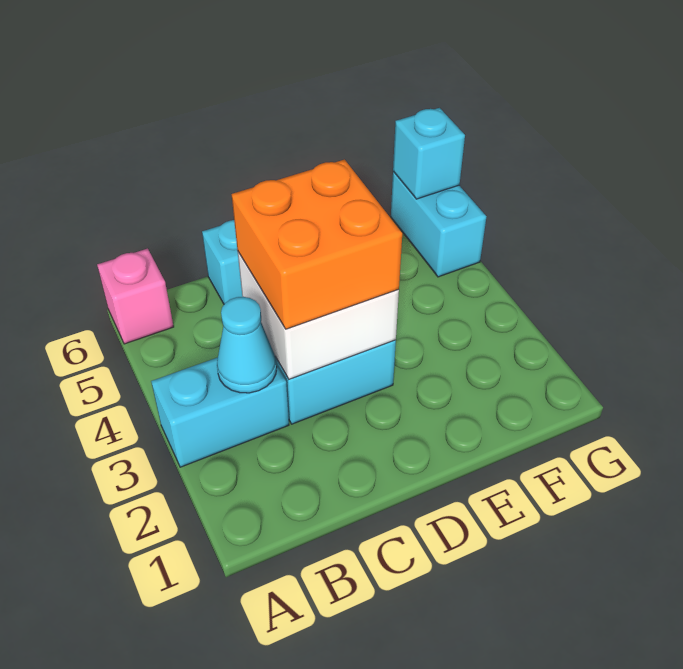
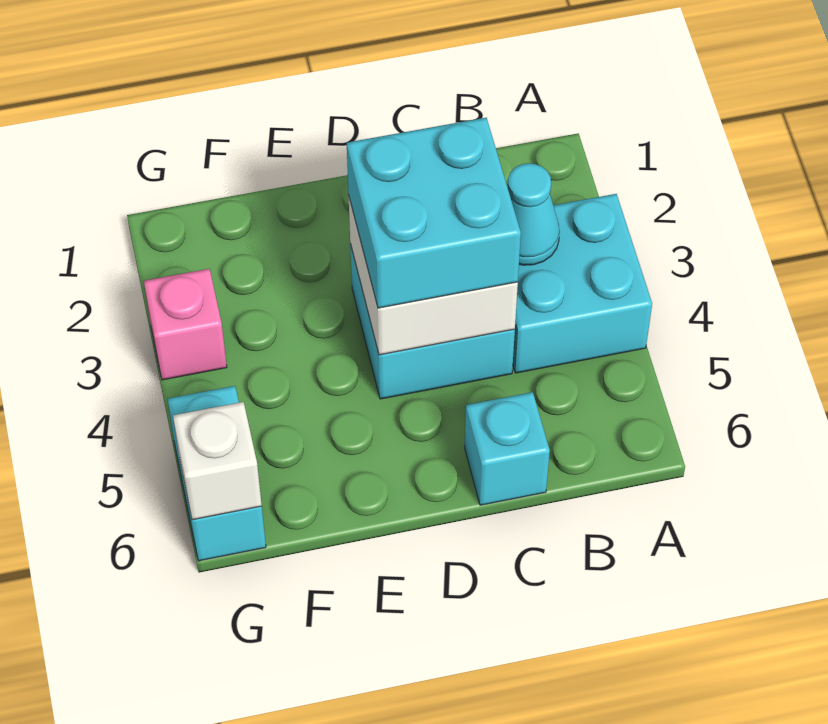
cyan 1x2 brick [151,357,289,467] -> cyan 2x2 brick [513,194,652,373]
pink 1x1 brick [97,249,174,344] -> pink 1x1 brick moved to [144,269,227,380]
orange 2x2 brick [232,160,402,329] -> cyan 2x2 brick [347,118,521,308]
cyan 1x1 brick [393,108,465,199] -> white 1x1 brick [173,402,262,520]

